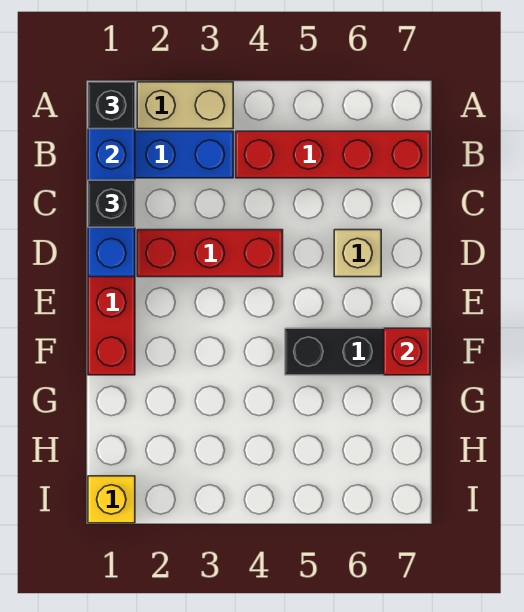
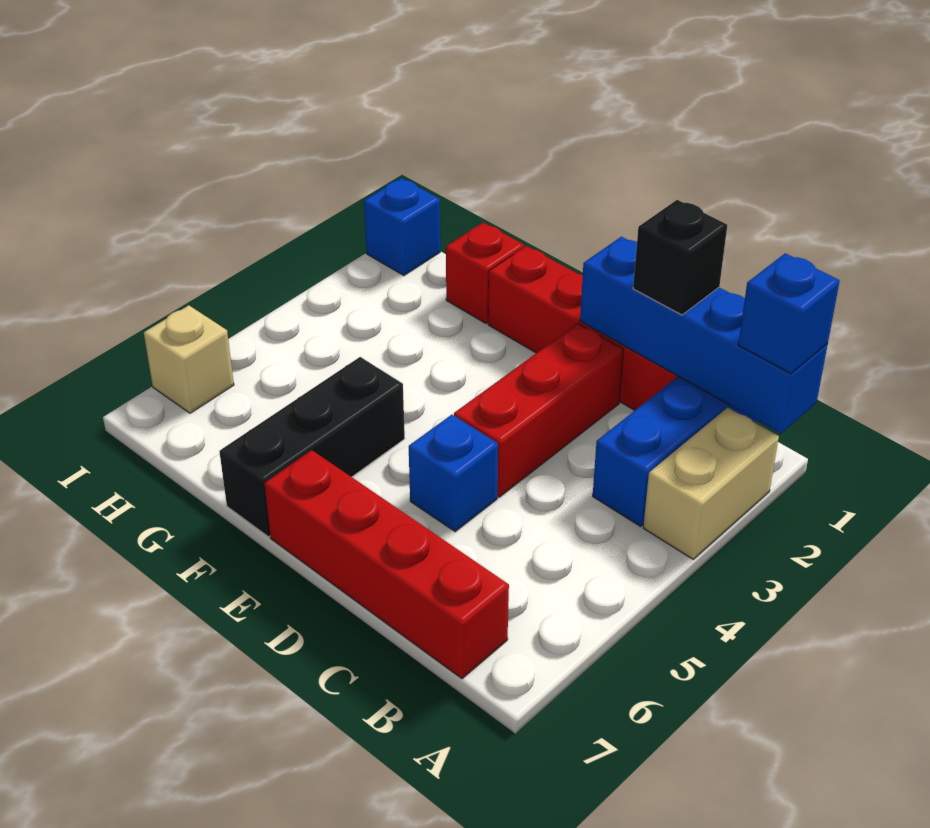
black 1x1 brick [88,82,135,129] -> blue 1x1 brick [738,253,840,374]
red 1x4 brick [236,131,430,178] -> red 1x4 brick turned to [264,450,509,679]
none -> blue 1x1 brick [409,415,498,532]
tan 1x1 brick [334,230,381,277] -> tan 1x1 brick moved to [144,305,234,413]
red 1x1 brick [384,328,430,375] -> red 1x1 brick moved to [446,222,524,323]
yellow 1x1 brick [88,476,135,523] -> blue 1x1 brick [364,178,440,276]

